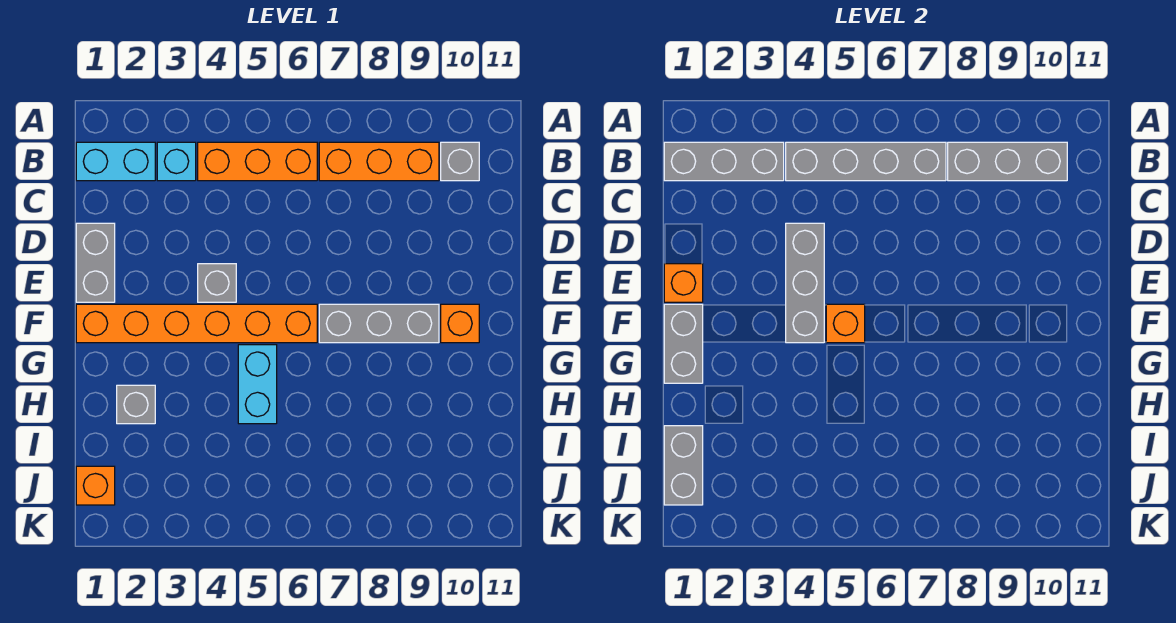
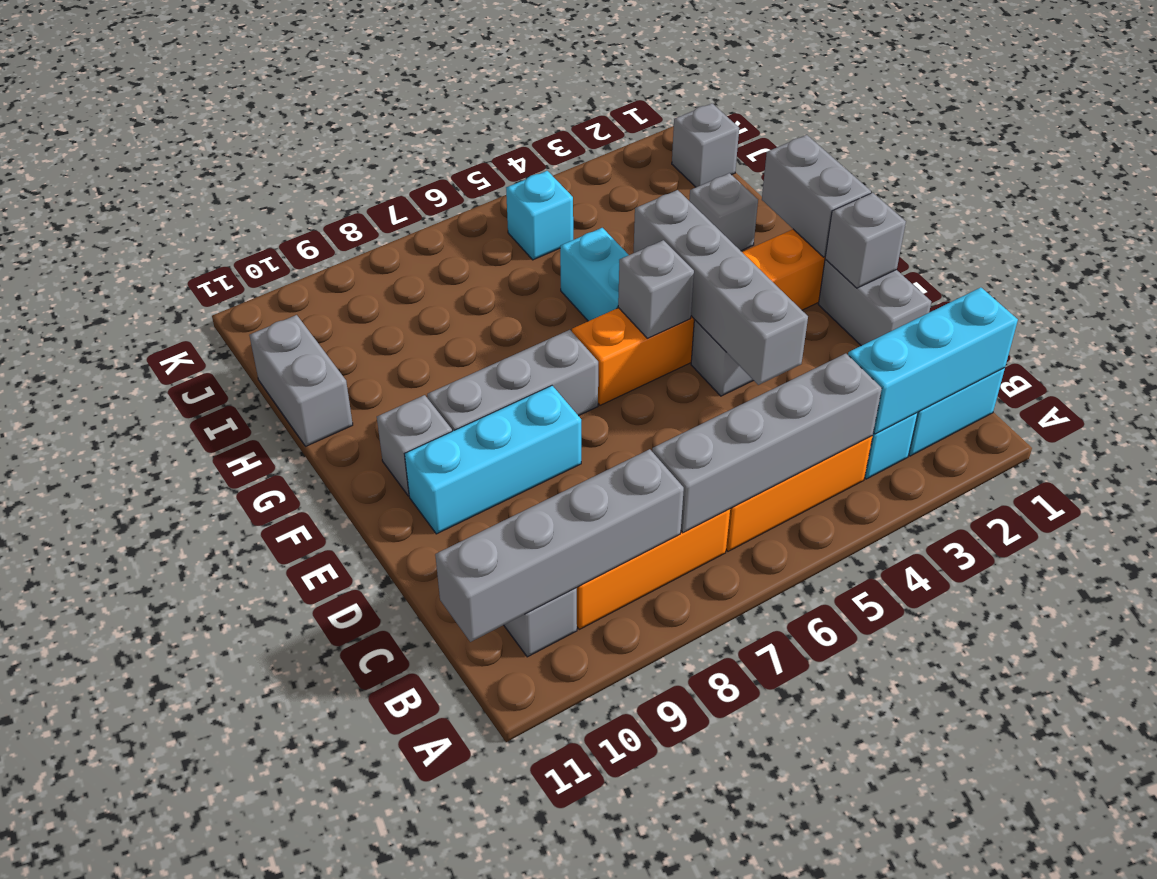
grey 1x3 brick [664,142,784,181] -> cyan 1x3 brick [848,288,1018,434]
grey 1x3 brick [948,142,1067,181] -> grey 1x4 brick [435,449,684,642]
grey 1x3 brick [786,223,824,343] -> grey 1x4 brick [634,190,808,385]
orange 1x1 brick [664,264,703,302] -> grey 1x1 brick [825,193,906,288]
none -> cyan 1x3 brick [405,386,581,534]
orange 1x1 brick [826,304,865,343] -> grey 1x1 brick [618,240,694,338]
orange 1x1 brick [441,304,479,343] -> grey 1x1 brick [377,395,452,496]
grey 1x2 brick [664,426,703,505] -> grey 1x2 brick moved to [249,315,353,446]
orange 1x1 brick [76,466,115,505] -> grey 1x1 brick [672,103,739,187]
none -> cyan 1x1 brick [506,171,573,260]

